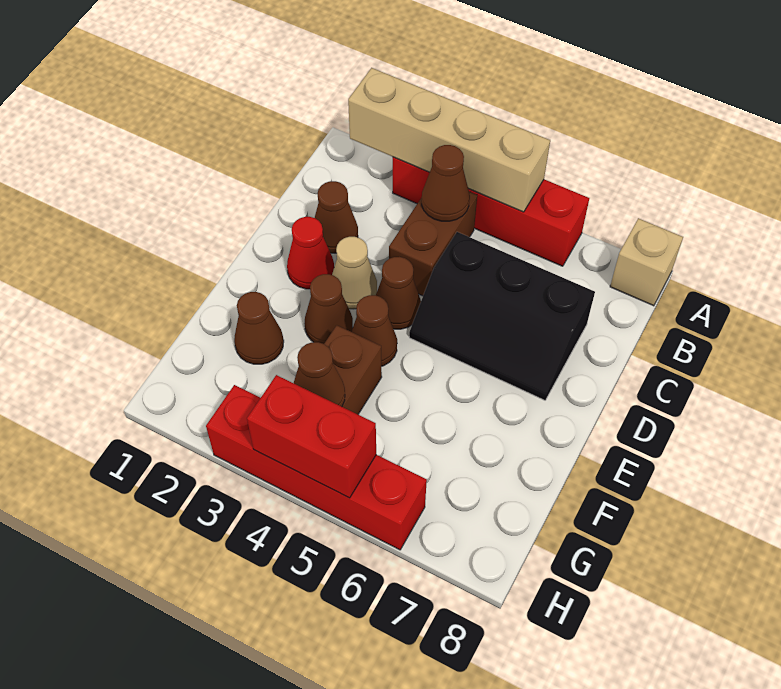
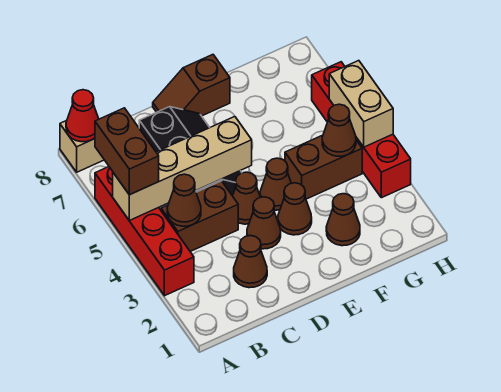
tan 1x4 brick [348,68,550,212] -> tan 1x4 brick turned to [113,116,252,220]
none -> brown 1x2 brick [95,108,159,195]
red 1x1 cone [287,217,334,289] -> red 1x1 cone moved to [66,90,99,142]
tan 1x1 cone [332,237,377,309] -> brown 1x1 cone [247,197,281,249]
none -> brown 1x2 slope [153,55,230,116]
red 1x2 brick [247,375,376,498] -> tan 1x2 brick [329,61,393,147]

